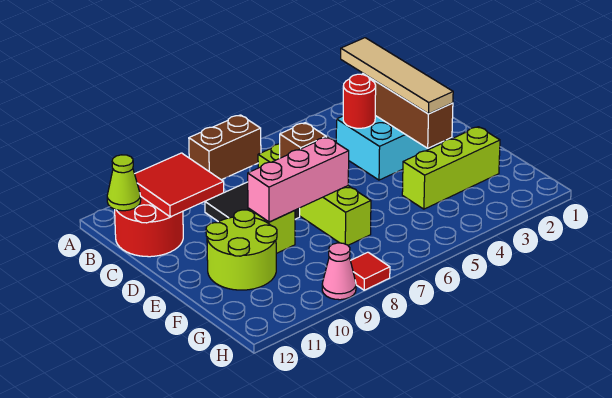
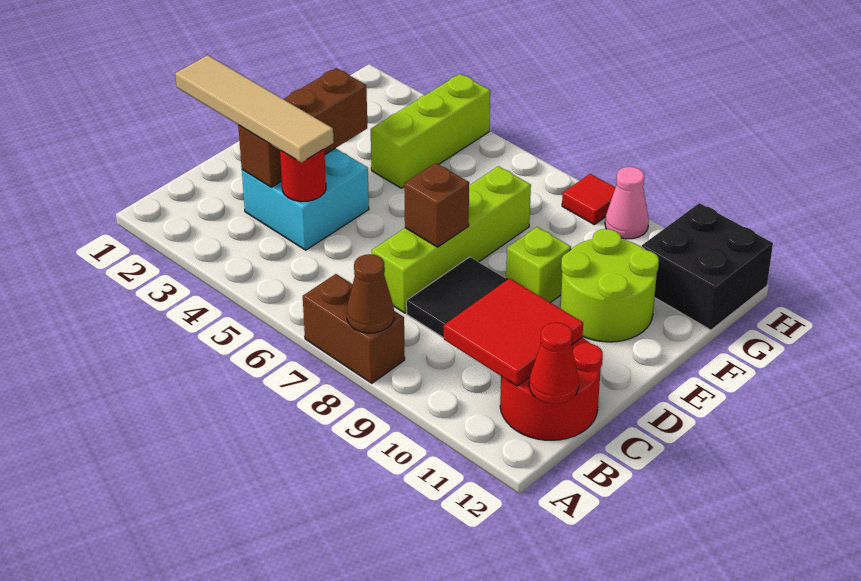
none -> brown 1x1 cone [347,254,394,333]
tan 1x4 tile [341,38,453,114] -> tan 1x4 tile turned to [175,55,334,162]
lime 1x1 cone [107,155,141,211] -> red 1x1 cone [529,323,579,404]
pink 1x3 brick [248,137,349,222] -> none
lime 1x3 brick [402,127,500,209] -> lime 1x3 brick turned to [371,74,490,188]
none -> black 2x2 brick [642,203,773,330]

